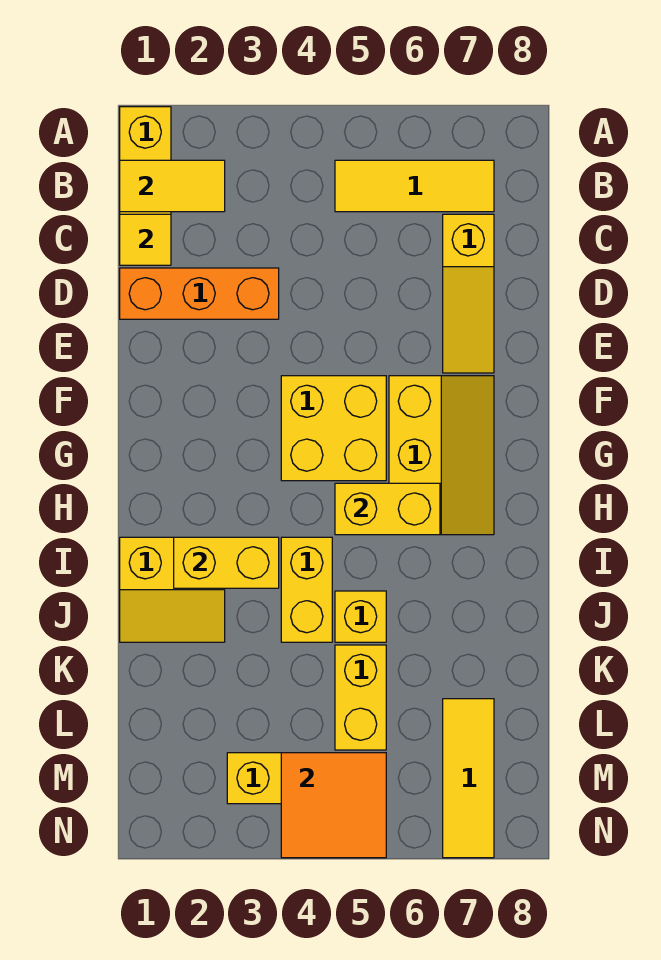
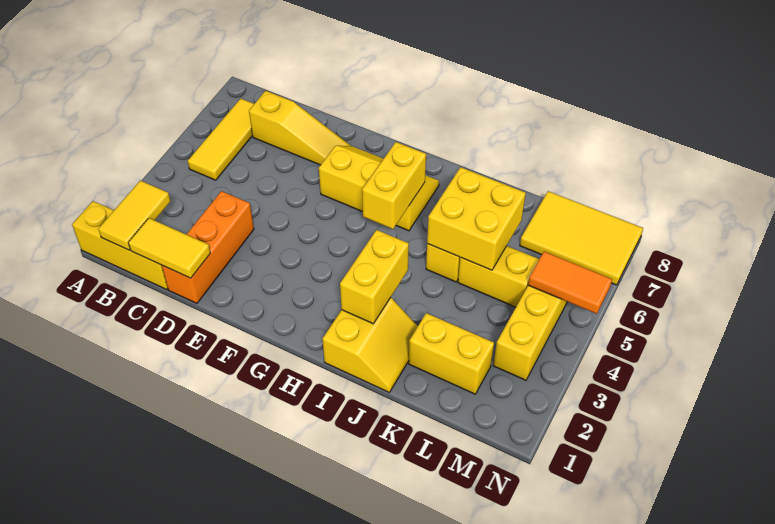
yellow 1x1 tile [120,214,171,265] -> yellow 1x2 tile [128,218,210,278]
yellow 2x2 brick [281,376,386,481] -> yellow 2x2 brick moved to [427,167,526,270]
yellow 1x2 brick [281,537,332,642] -> yellow 1x2 brick moved to [409,313,494,394]
yellow 1x3 tile [443,699,494,858] -> yellow 2x3 tile [520,191,643,285]
orange 2x2 tile [281,753,386,858] -> orange 1x2 tile [528,252,612,314]

